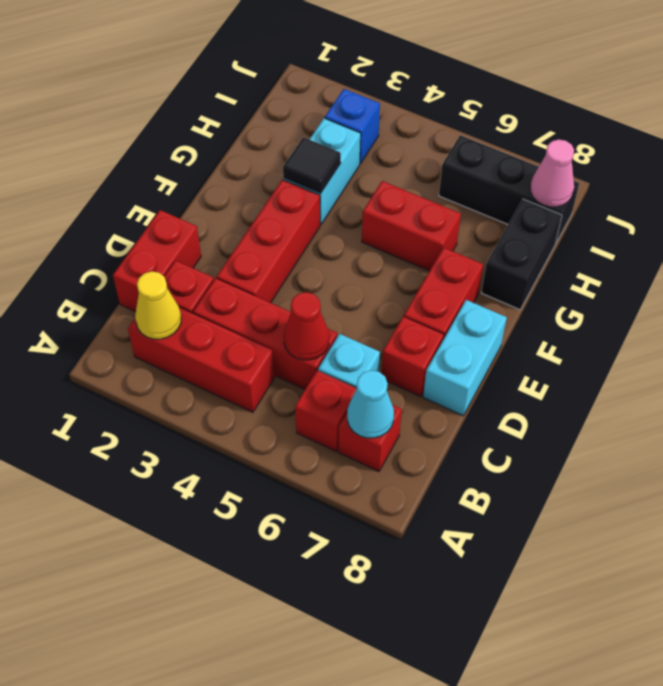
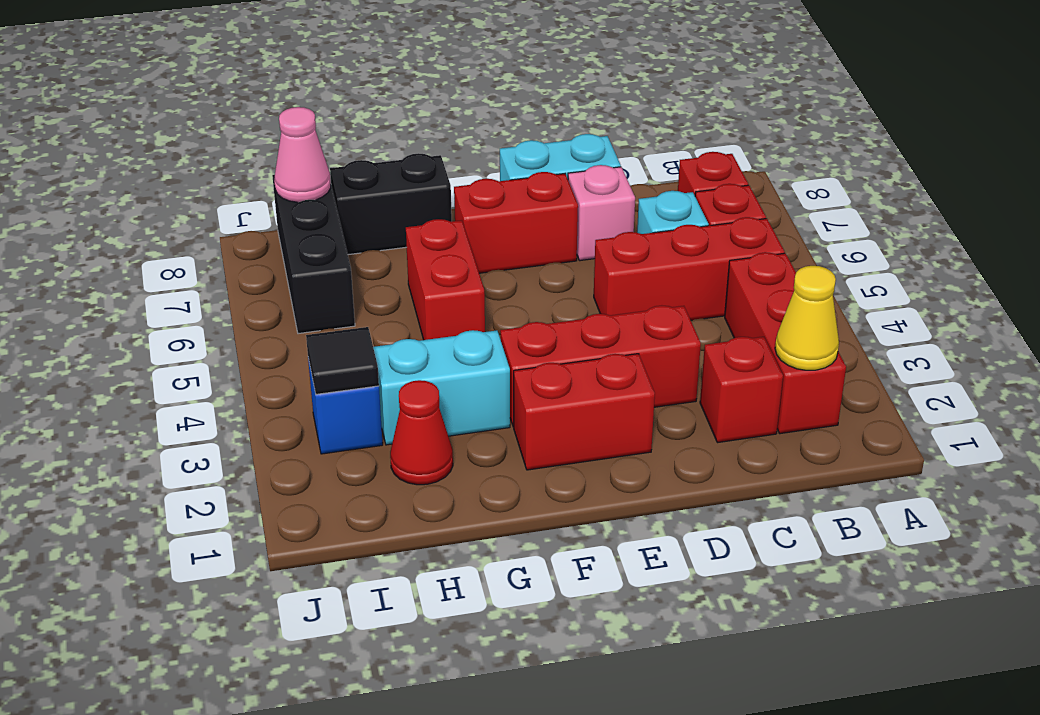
cyan 1x1 cone [347,370,394,438] -> none
red 1x2 brick [113,210,201,312] -> red 1x2 brick moved to [514,354,655,470]
red 1x3 brick [193,278,337,390] -> red 1x3 brick turned to [594,217,785,320]
red 1x1 cone [284,292,329,360] -> red 1x1 cone moved to [390,380,453,485]
red 1x1 brick [382,316,444,397] -> pink 1x1 brick [568,165,635,261]
black 1x1 tile [283,137,341,193] -> black 1x1 tile moved to [306,327,379,394]

